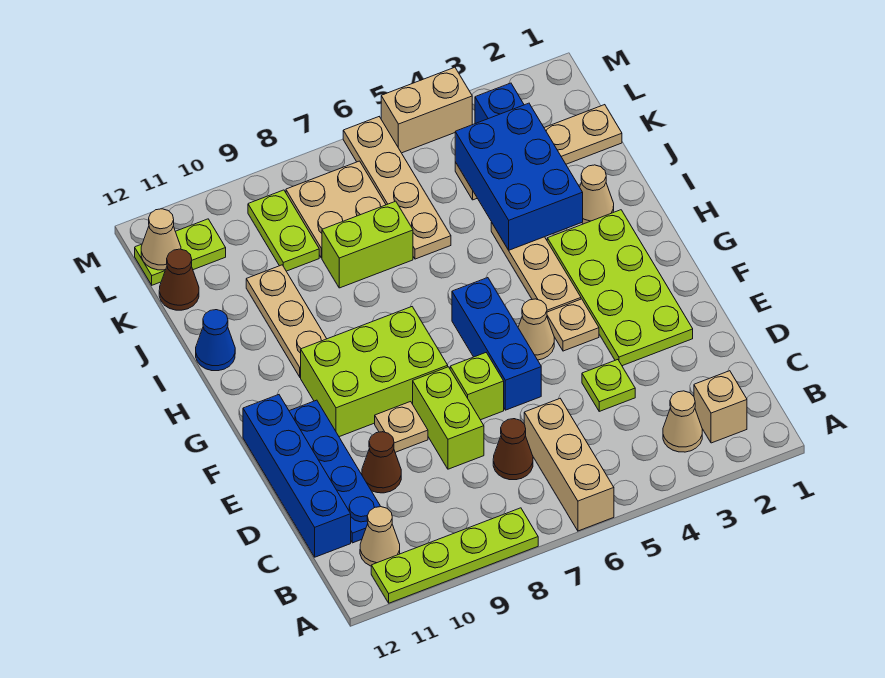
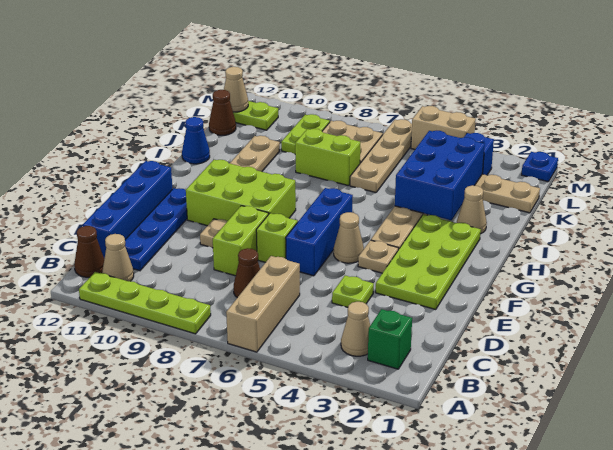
tan 1x1 brick [694,371,747,443] -> green 1x1 brick [368,309,412,369]
brown 1x1 cone [362,432,401,493] -> brown 1x1 cone moved to [74,226,104,277]
none -> blue 1x1 plate [522,152,558,182]

